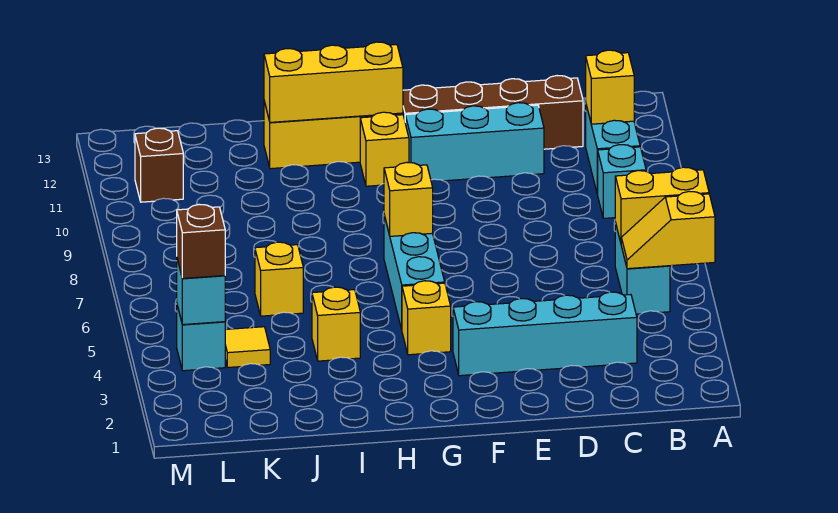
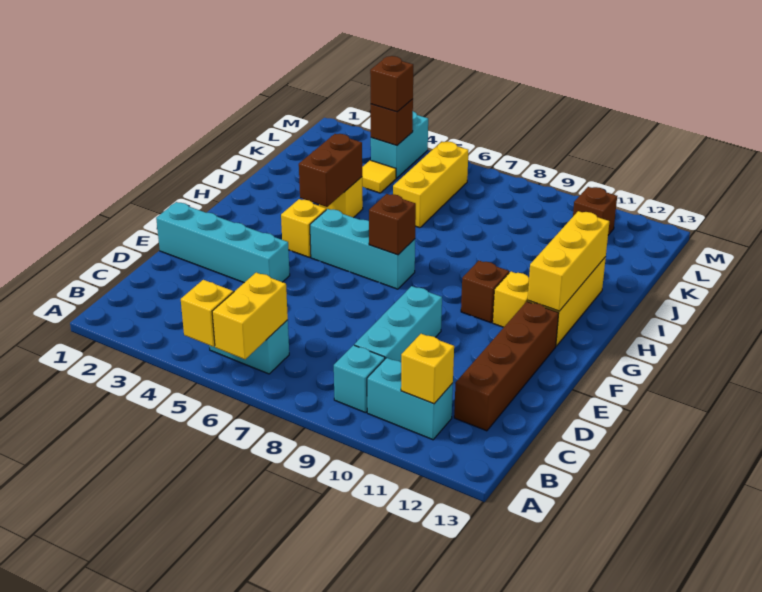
cyan 1x4 brick [453,292,637,376] -> cyan 1x4 brick turned to [156,202,290,283]
cyan 1x3 brick [405,103,544,181] -> cyan 1x3 brick moved to [354,286,442,362]
yellow 1x1 brick [384,162,433,236] -> brown 1x1 brick [369,194,416,255]
none -> brown 1x1 brick [461,261,509,323]
none -> brown 1x2 brick [299,134,362,207]
yellow 1x1 brick [255,242,303,316] -> yellow 1x3 brick [393,141,468,228]
cyan 1x1 brick [177,305,225,371] -> cyan 1x2 brick [371,111,428,178]
cyan 1x1 brick [177,259,225,325] -> brown 1x1 brick [371,99,413,146]

